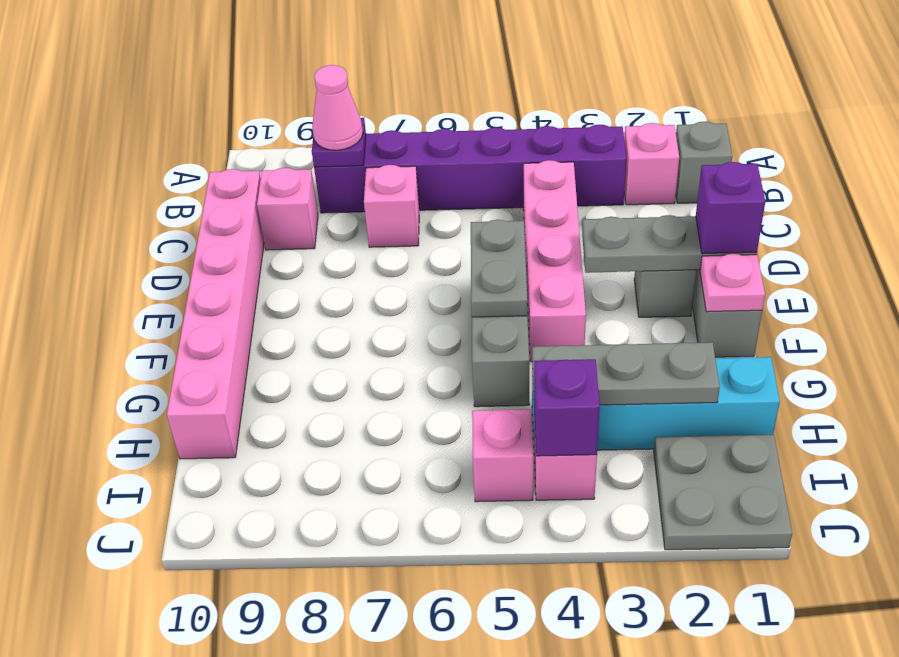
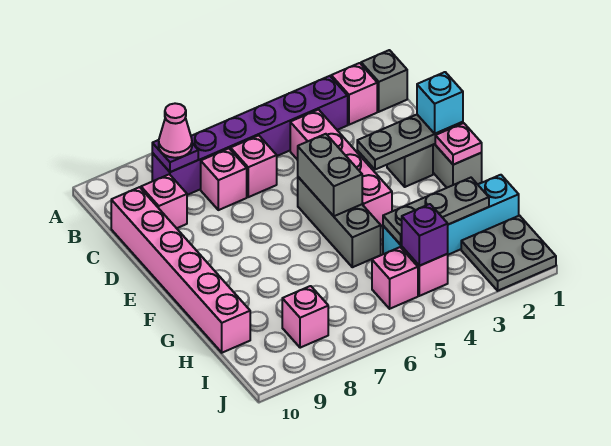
none -> pink 1x1 brick [231,136,277,197]
purple 1x1 brick [696,162,765,254] -> cyan 1x1 brick [417,72,463,134]
grey 1x2 plate [471,220,527,317] -> grey 1x2 brick [298,134,362,216]
none -> pink 1x1 brick [282,286,328,348]

